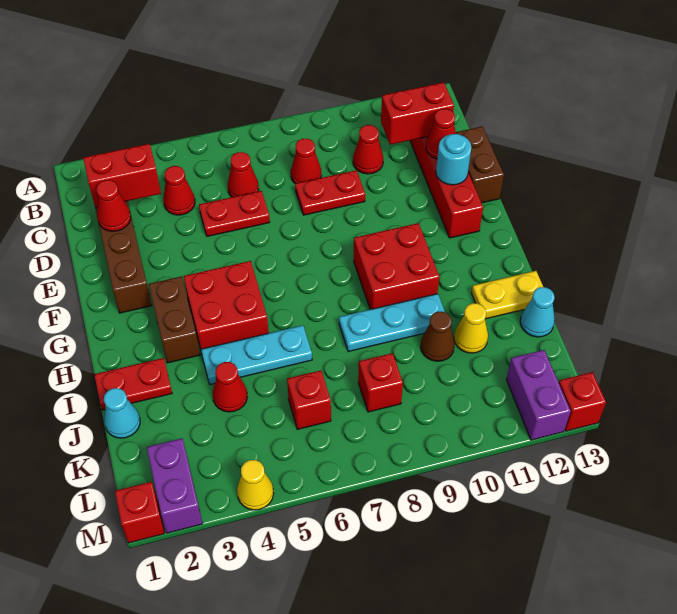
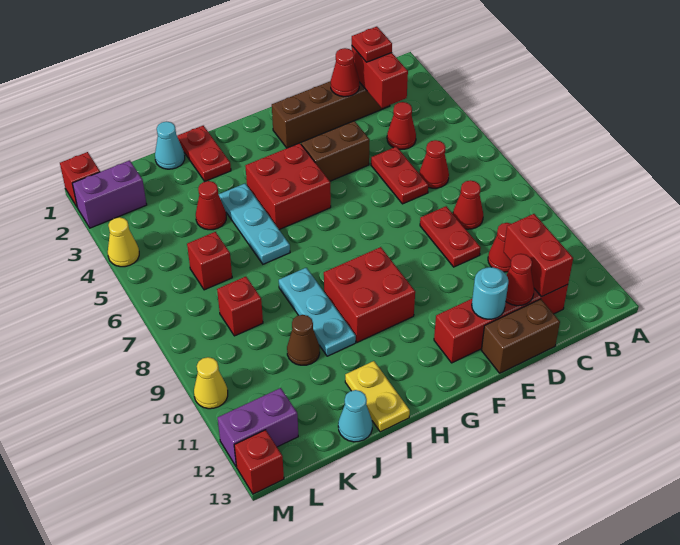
none -> red 1x1 plate [352,27,392,62]
brown 1x2 brick [149,276,200,363] -> brown 1x2 brick moved to [301,121,370,181]
yellow 1x1 cone [454,303,488,353] -> yellow 1x1 cone moved to [194,357,228,409]

